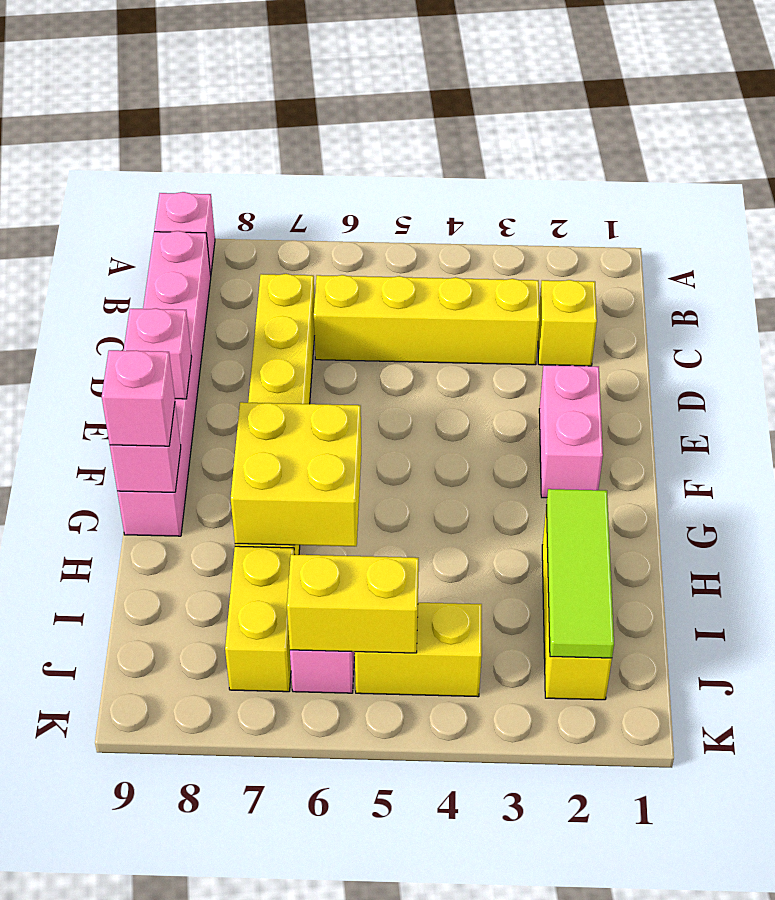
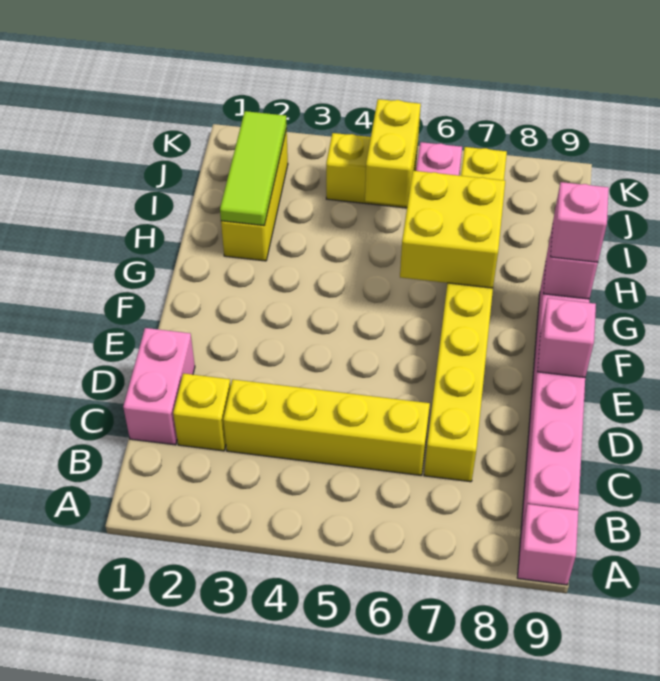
pink 1x2 brick [539,365,603,498] -> pink 1x2 brick moved to [123,328,195,445]
yellow 1x2 brick [287,554,419,653] -> yellow 1x2 brick turned to [365,99,421,206]

